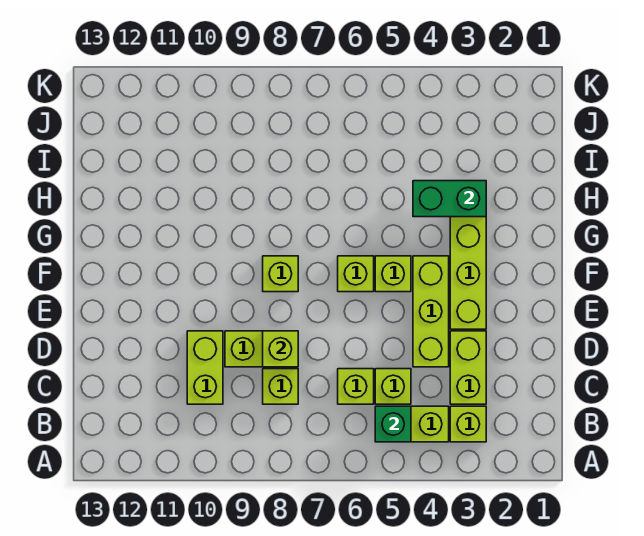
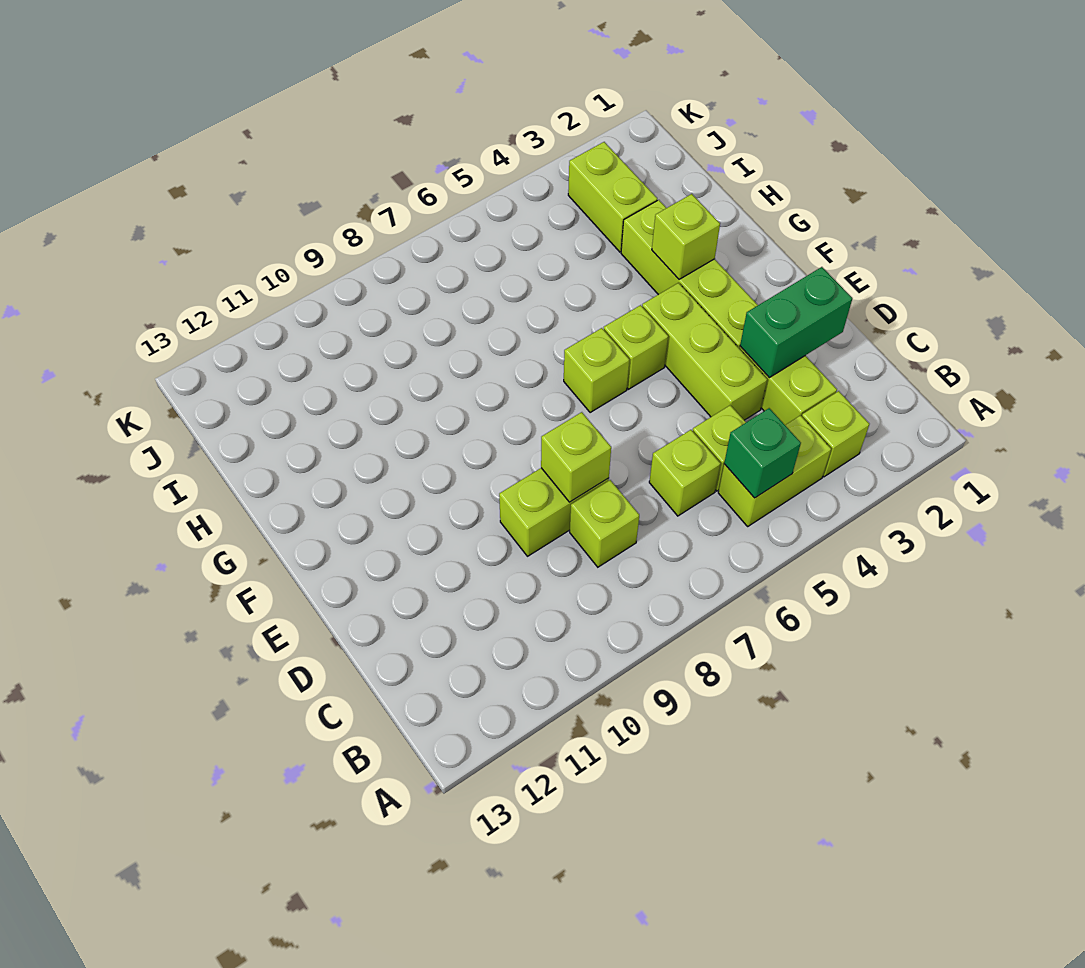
lime 1x2 brick [187,331,223,404] -> lime 1x2 brick moved to [568,142,657,252]
lime 1x1 brick [263,256,298,292] -> lime 1x1 brick moved to [652,194,720,279]
green 1x2 brick [413,181,486,217] -> green 1x2 brick moved to [740,267,852,378]

